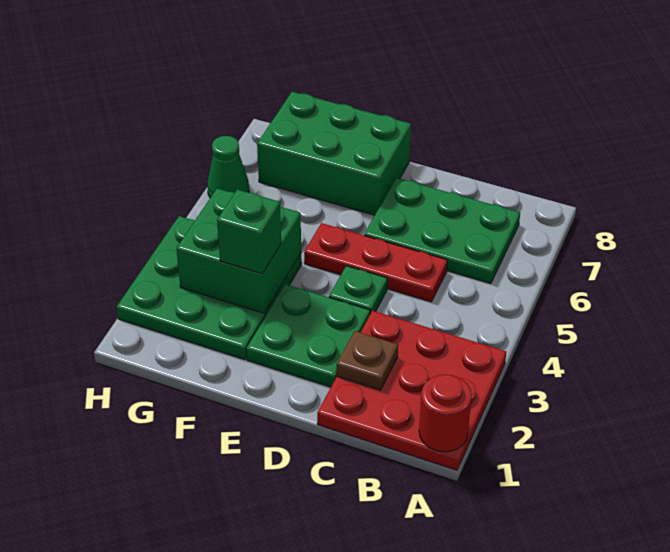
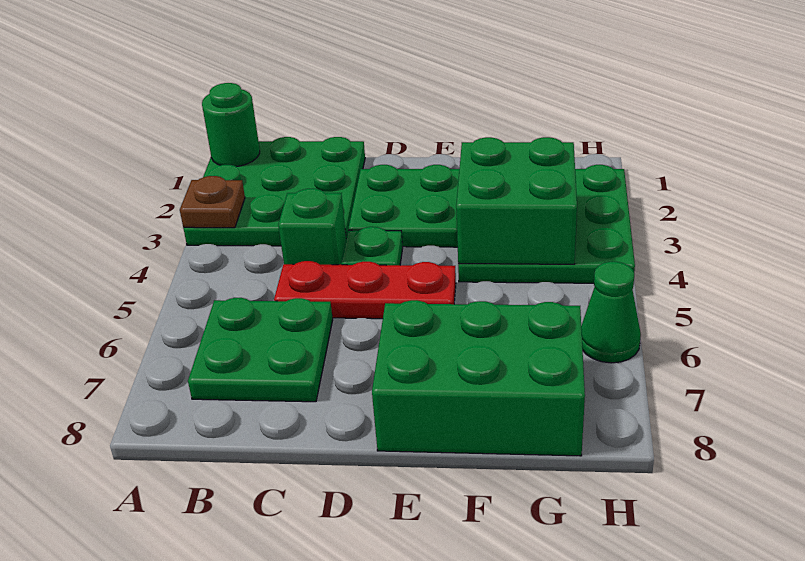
red 3x3 plate [317,311,506,470] -> green 3x3 plate [183,137,365,246]
red 1x1 round brick [419,375,472,452] -> green 1x1 round brick [202,83,260,167]
green 2x3 plate [364,178,520,283] -> green 2x2 plate [188,298,333,402]
brown 1x1 plate [337,331,398,390] -> brown 1x1 plate moved to [180,176,245,228]
green 1x1 brick [217,189,281,274] -> green 1x1 brick moved to [278,189,346,265]

